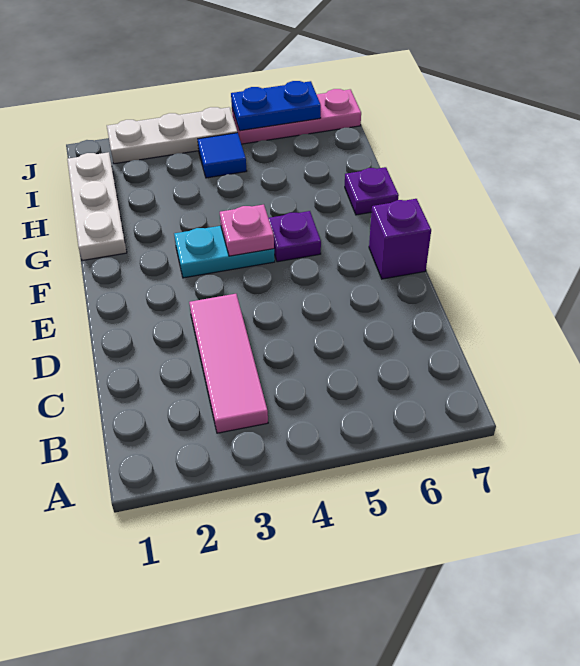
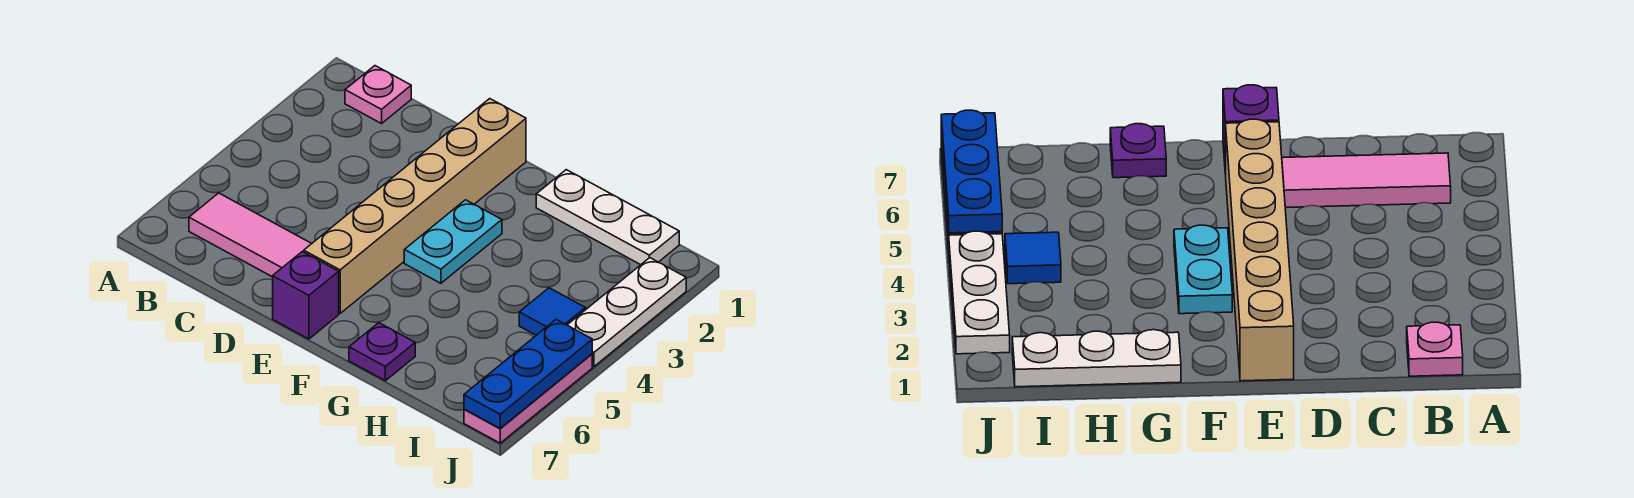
pink 1x3 tile [189,294,268,433] -> pink 1x3 tile moved to [189,193,312,277]
none -> tan 1x6 brick [304,99,526,313]
pink 1x1 plate [220,205,274,256] -> pink 1x1 plate moved to [345,66,411,124]
purple 1x1 plate [269,211,321,262] -> none
blue 1x2 plate [231,81,321,131] -> blue 1x3 plate [464,320,592,428]

